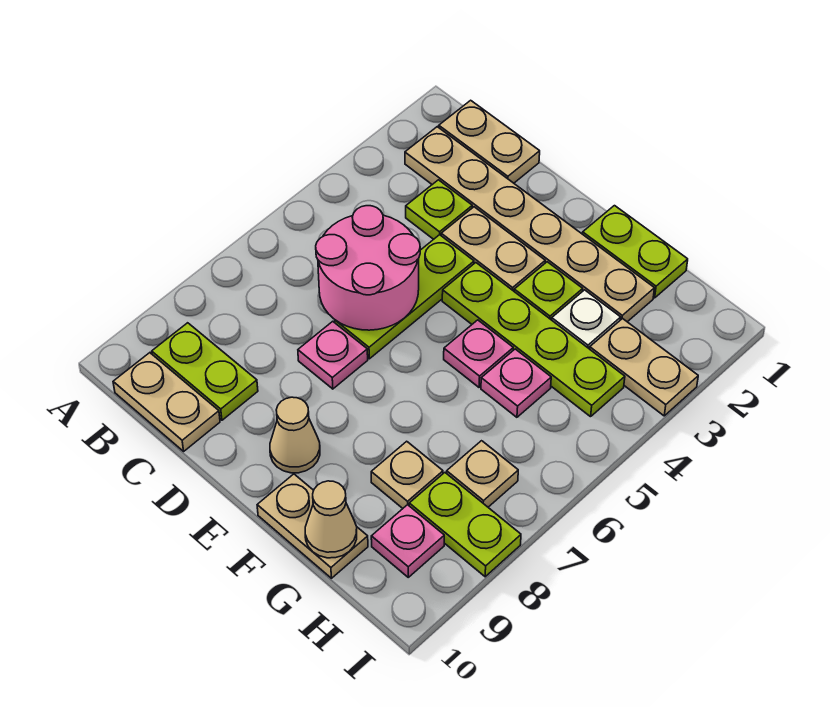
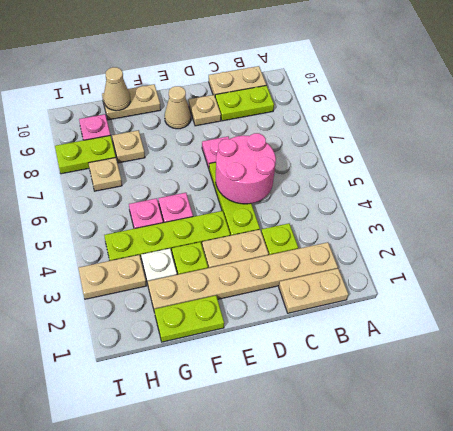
none -> tan 1x1 plate [189,95,221,126]

